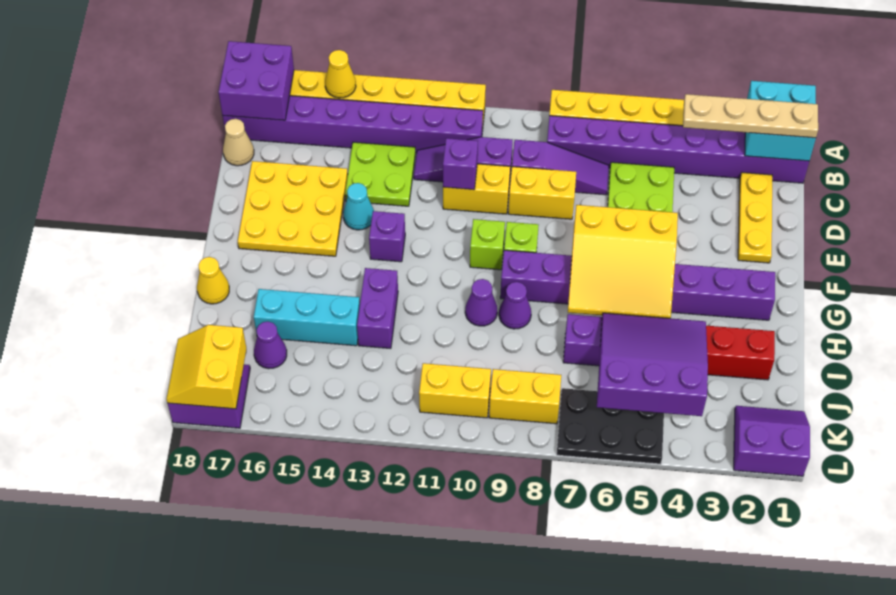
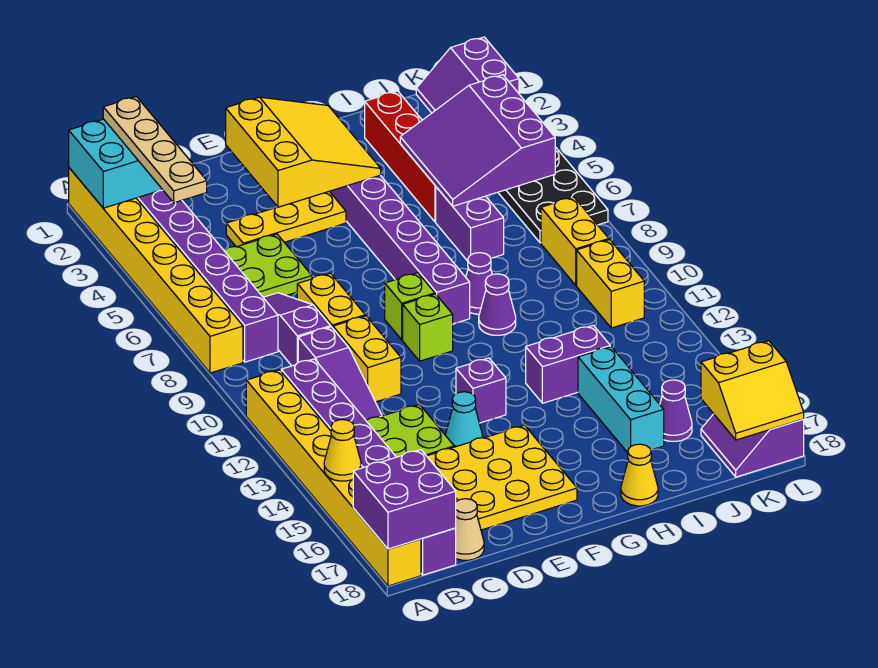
yellow 1x3 plate [738,172,772,263] -> yellow 1x3 plate moved to [226,191,346,247]
purple 1x1 brick [443,138,478,190] -> none
yellow 3x3 slope [568,205,678,318] -> yellow 3x3 slope moved to [226,97,381,207]

